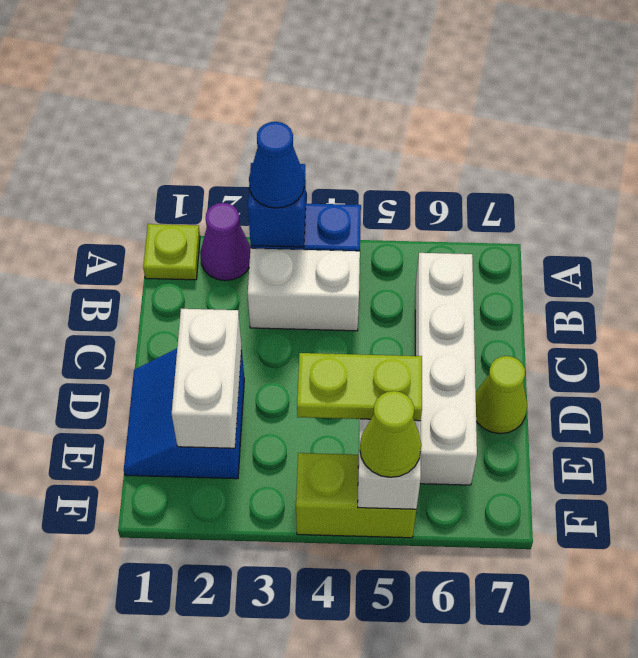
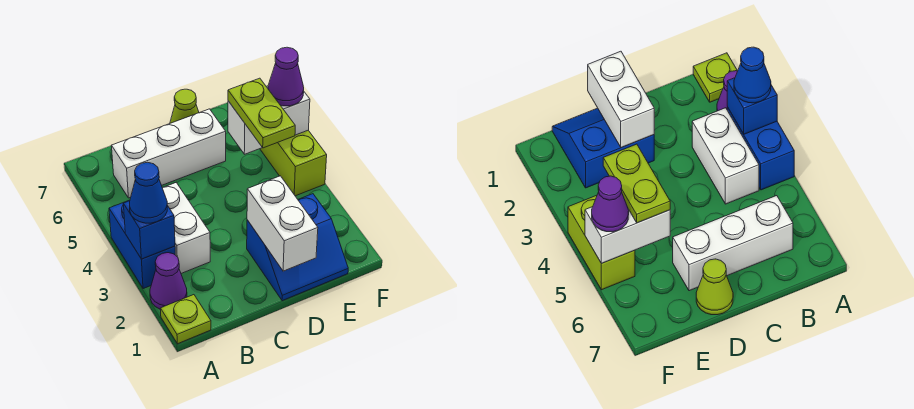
white 1x4 brick [415,253,477,485] -> white 1x3 brick [111,109,226,198]
white 1x2 brick [172,309,241,448] -> white 1x2 brick turned to [247,176,318,271]
lime 1x1 cone [360,391,421,477] -> purple 1x1 cone [268,47,304,106]

